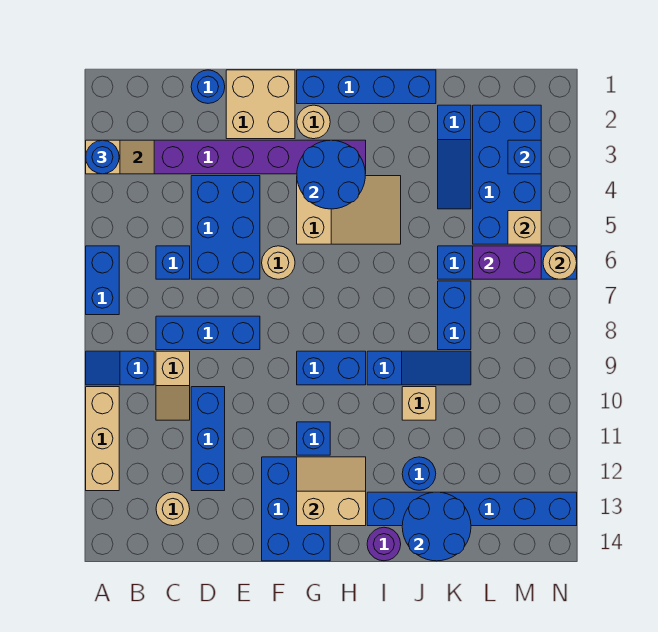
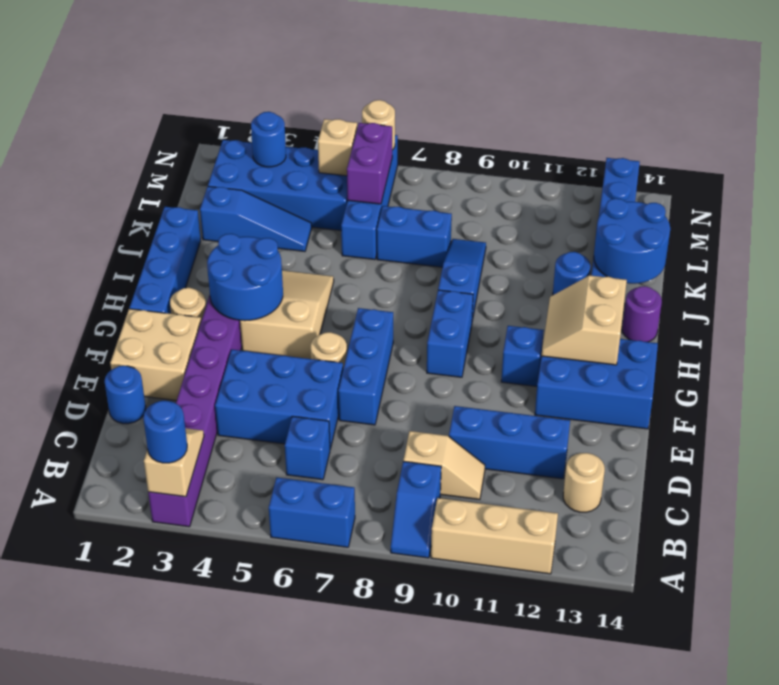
blue 1x3 brick [156,316,260,350] -> blue 1x3 brick moved to [338,308,393,425]
tan 1x1 brick [402,387,436,420] -> none
blue 1x1 brick [508,140,541,174] -> blue 1x1 round brick [251,112,286,167]

